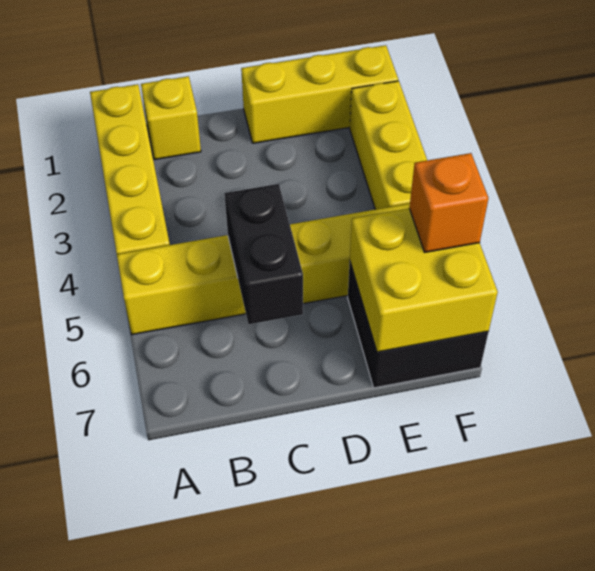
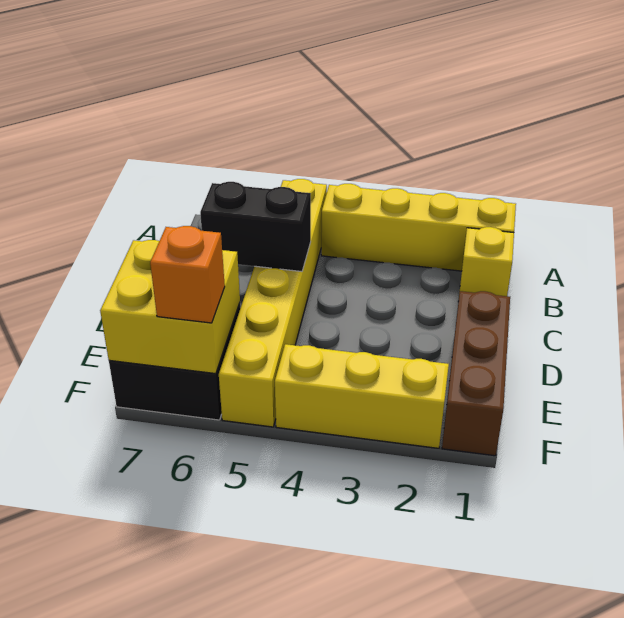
yellow 1x3 brick [241,45,398,143] -> brown 1x3 brick [442,291,510,456]

